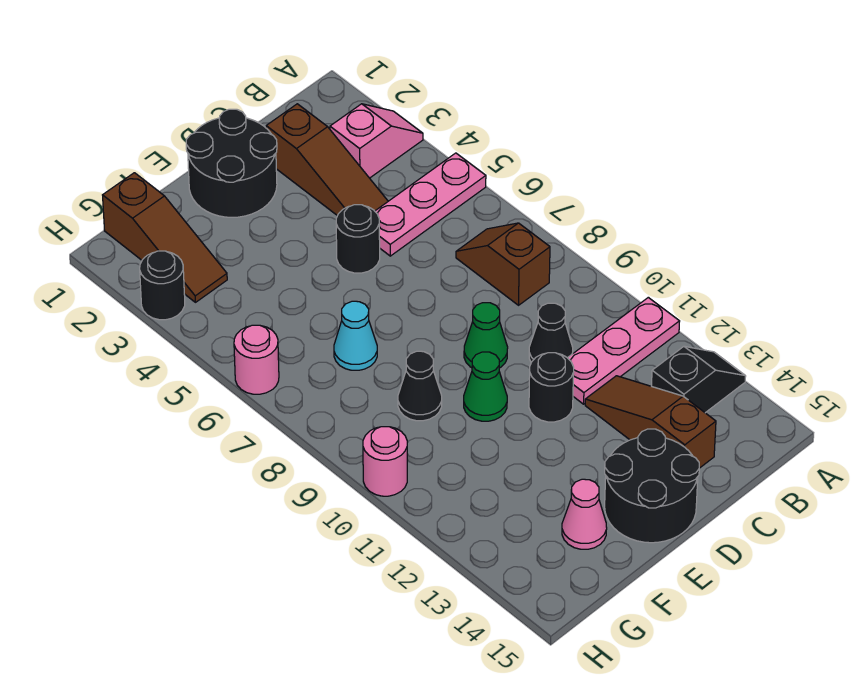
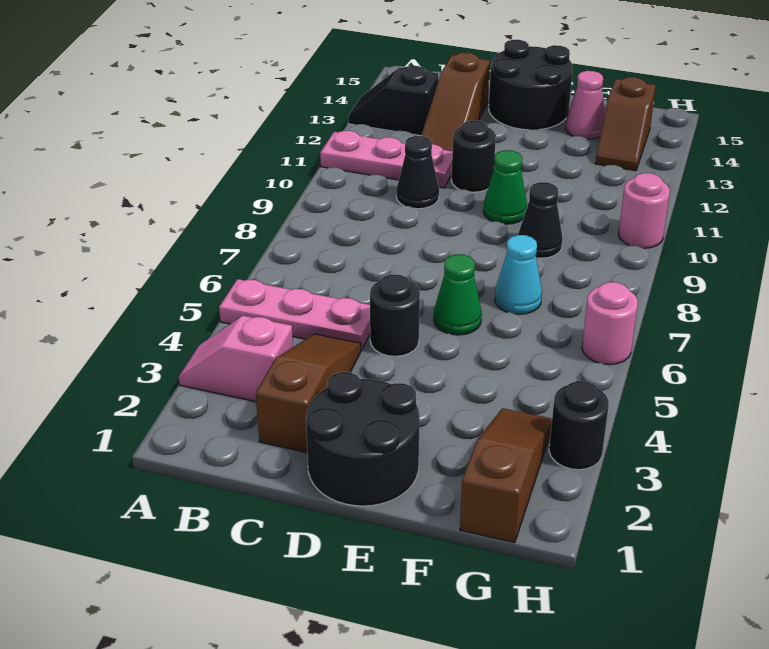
brown 1x2 slope [456,223,550,305] -> brown 1x2 slope moved to [595,77,656,171]
green 1x1 cone [464,303,508,368] -> green 1x1 cone moved to [433,254,482,335]

